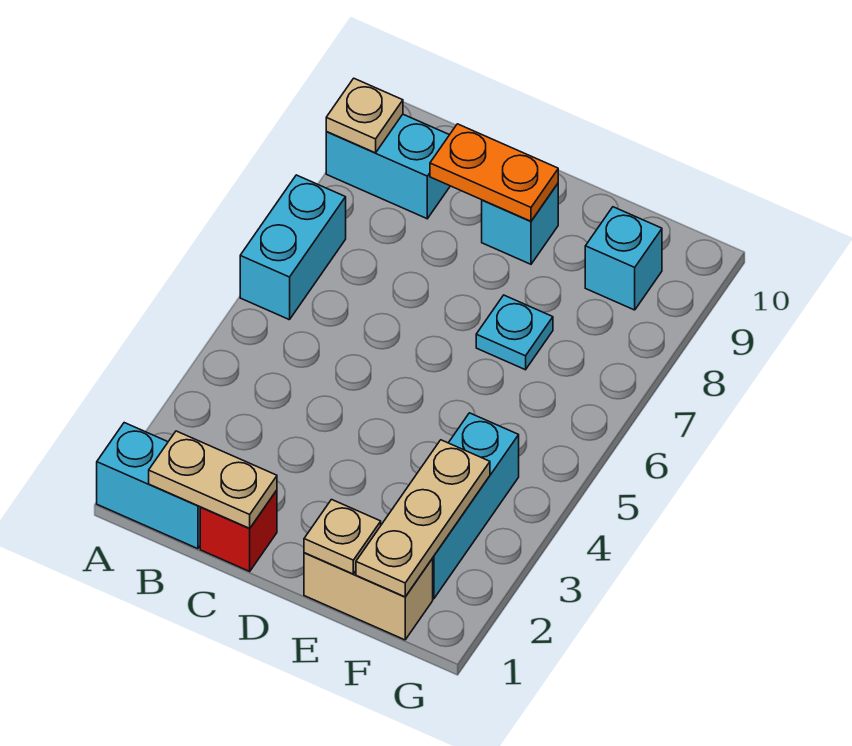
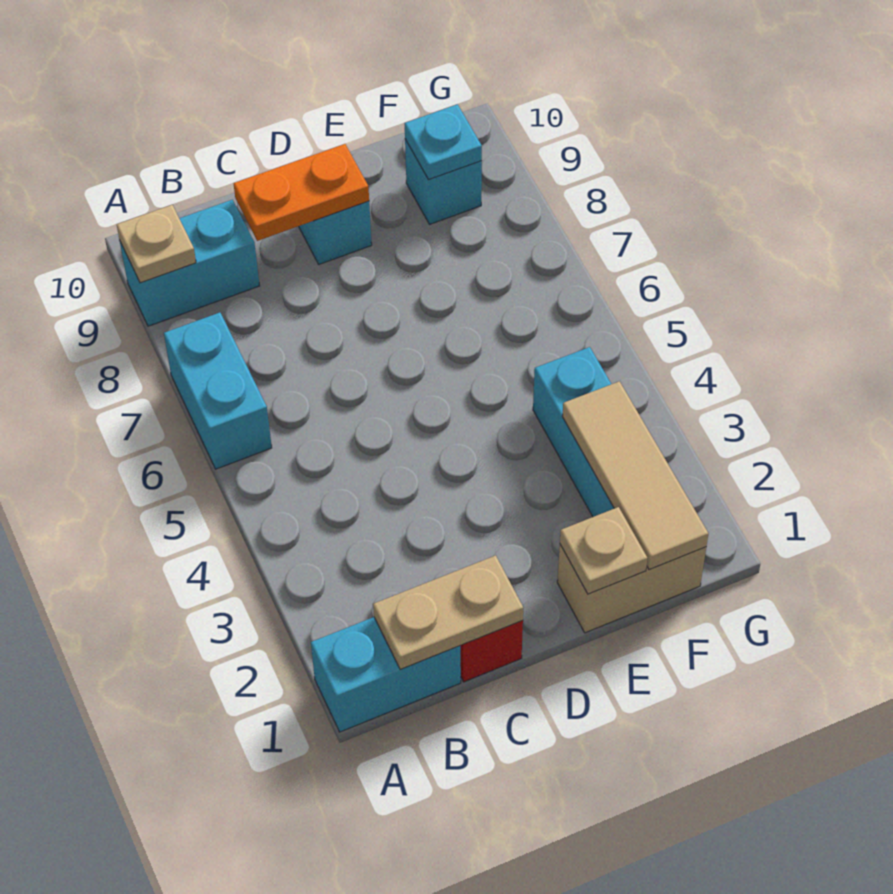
cyan 1x1 plate [476,295,553,370] -> cyan 1x1 plate moved to [405,104,482,180]
tan 1x3 plate [356,440,490,597] -> tan 1x3 tile [562,381,708,569]

